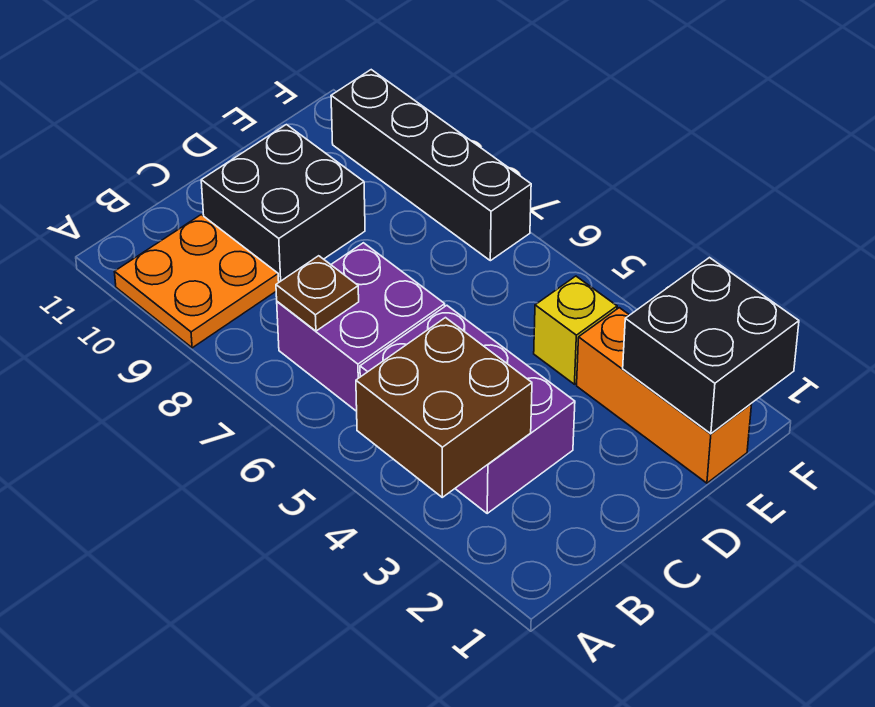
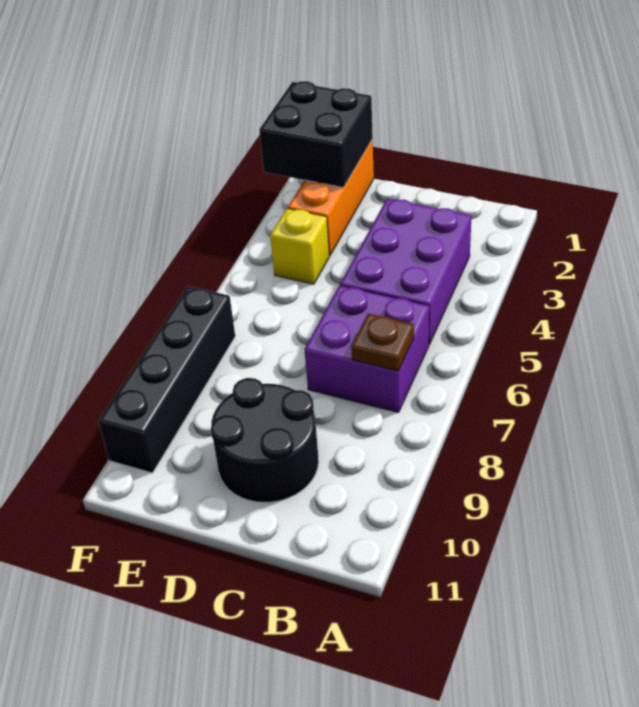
brown 2x2 brick [356,318,532,497] -> none
orange 2x2 plate [115,215,279,348] -> none
black 2x2 brick [201,125,365,282] -> black 2x2 round brick [211,378,319,502]

